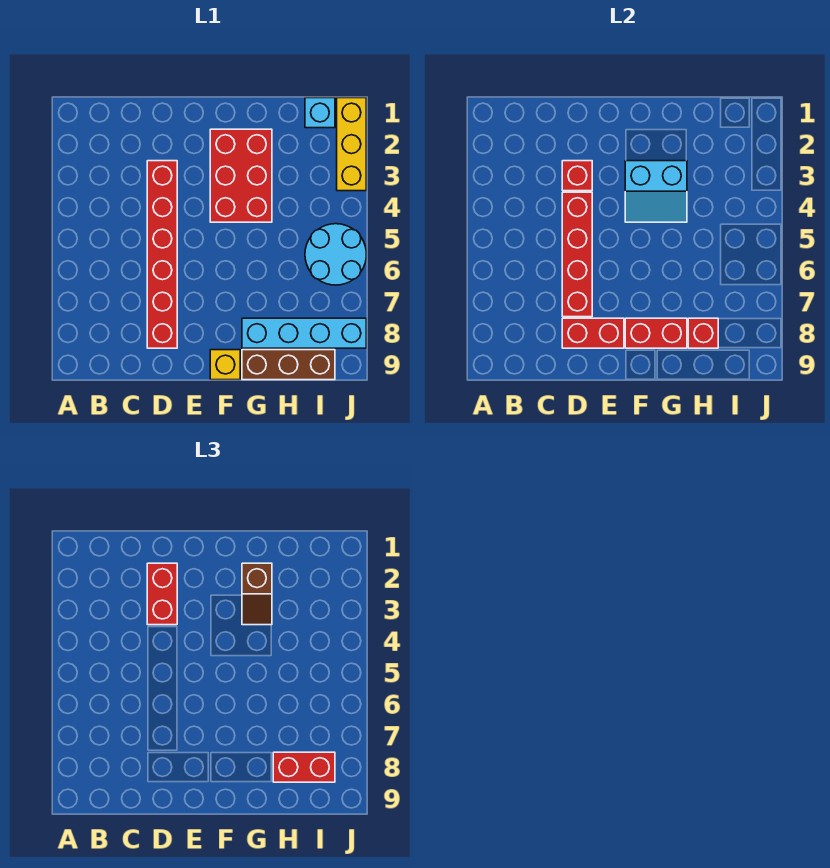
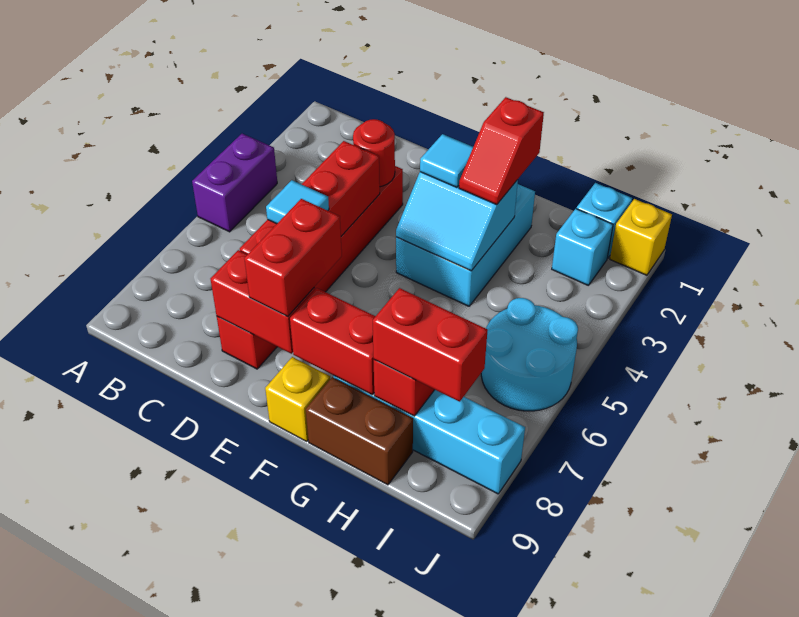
none -> purple 1x2 brick [192,134,277,232]
red 1x2 brick [147,563,177,625] -> red 1x2 brick moved to [244,199,342,316]
red 1x1 brick [562,161,592,191] -> red 1x1 round brick [353,119,395,187]
none -> cyan 1x1 tile [266,180,329,224]
red 2x3 brick [210,129,272,222] -> cyan 2x3 brick [396,184,535,306]
none -> cyan 1x1 tile [420,134,473,187]
brown 1x2 slope [242,563,272,625] -> red 1x2 slope [459,97,544,205]
brown 1x3 brick [242,350,335,380] -> brown 1x2 brick [306,377,413,485]
none -> cyan 1x1 brick [552,209,613,286]
yellow 1x3 brick [337,98,366,191] -> yellow 1x1 brick [610,199,672,275]

